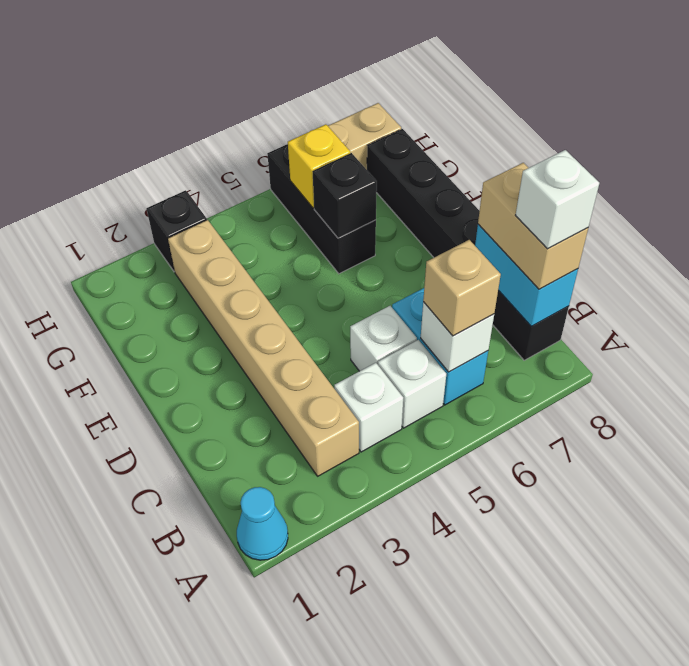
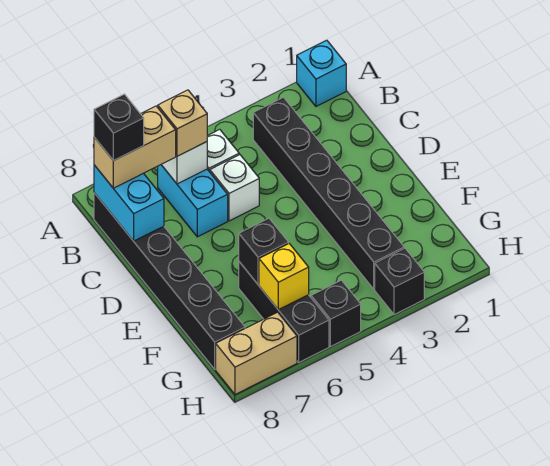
cyan 1x1 cone [237,487,288,560] -> cyan 1x1 brick [297,40,346,106]
tan 1x6 brick [168,220,359,476] -> black 1x6 brick [253,97,404,289]
white 1x1 brick [334,363,403,452] -> none
tan 1x2 brick [478,163,588,289] -> tan 1x2 brick turned to [94,106,176,188]
white 1x1 brick [515,150,599,249] -> black 1x1 brick [94,94,144,161]
none -> black 1x1 brick [311,280,361,347]

